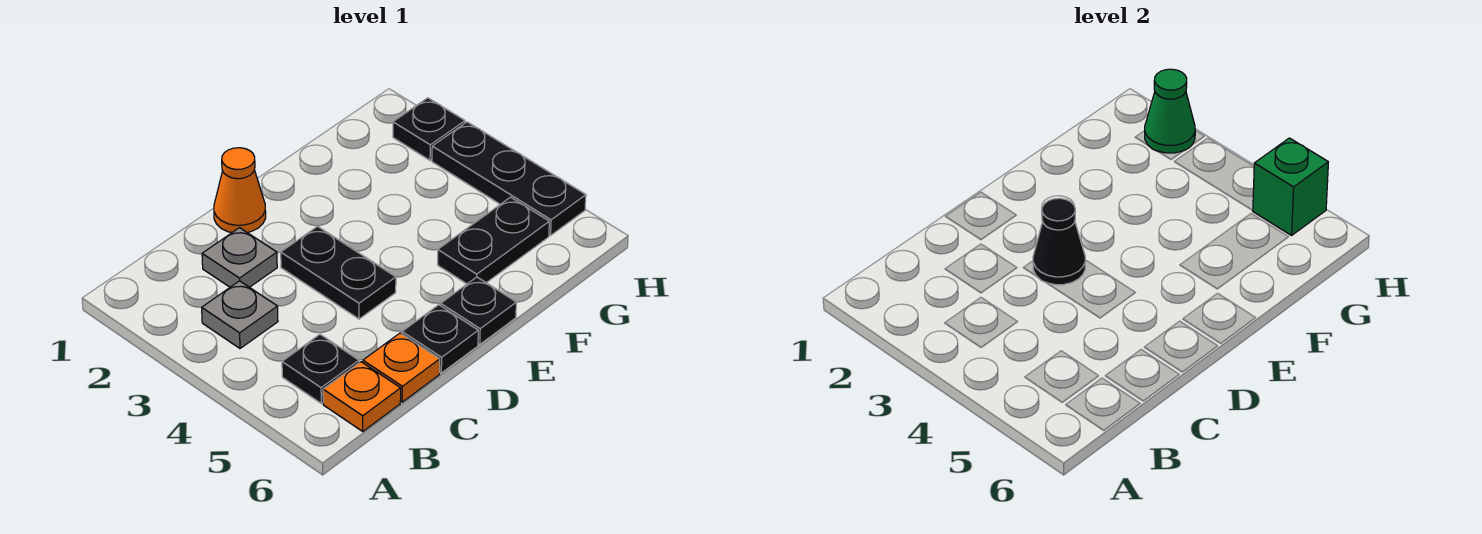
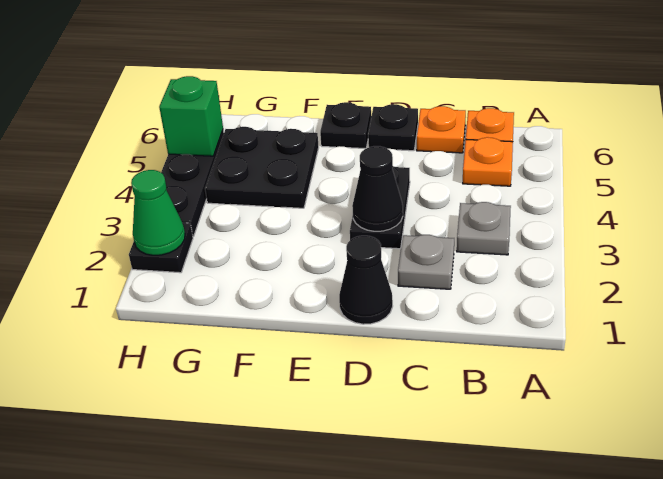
black 1x1 plate [282,335,359,403] -> orange 1x1 plate [463,137,513,186]
orange 1x1 cone [214,148,266,233] -> black 1x1 cone [339,236,393,324]
black 1x2 plate [438,197,549,284] -> black 2x2 plate [205,127,319,208]

